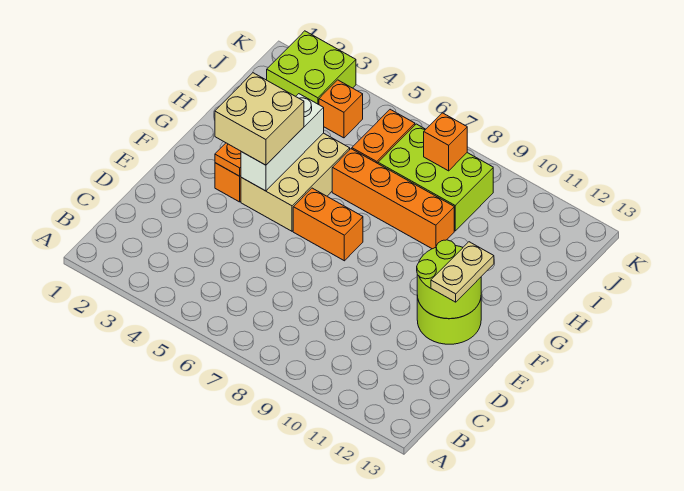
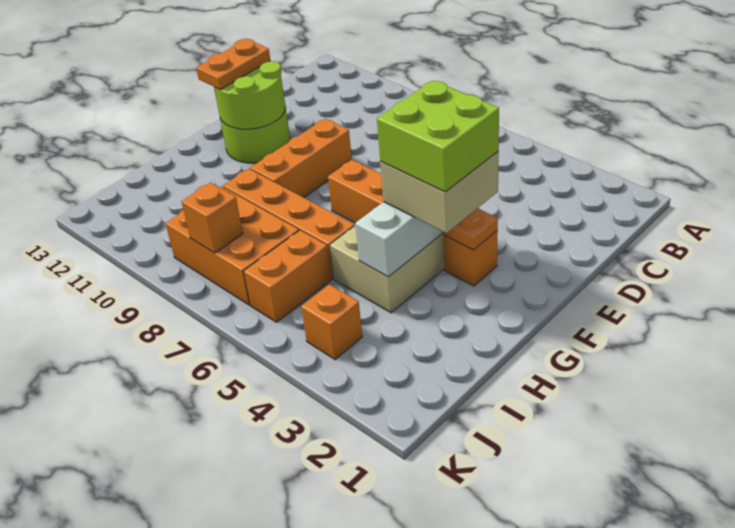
none -> orange 1x3 brick [250,119,352,198]
tan 1x2 plate [431,242,494,302] -> orange 1x2 plate [196,39,270,90]
lime 2x3 brick [378,124,493,231] -> orange 2x3 brick [166,186,299,305]
lime 2x2 brick [267,31,356,105] -> lime 2x2 brick moved to [377,81,499,192]

